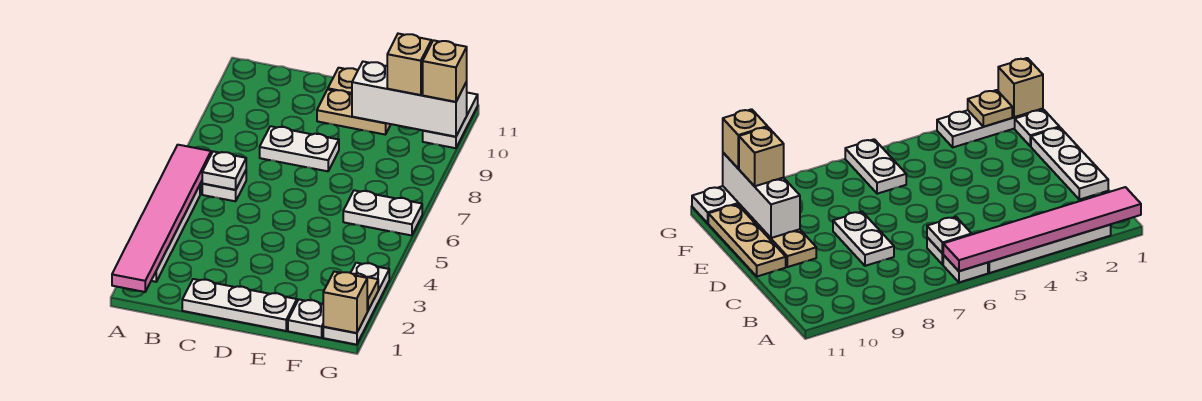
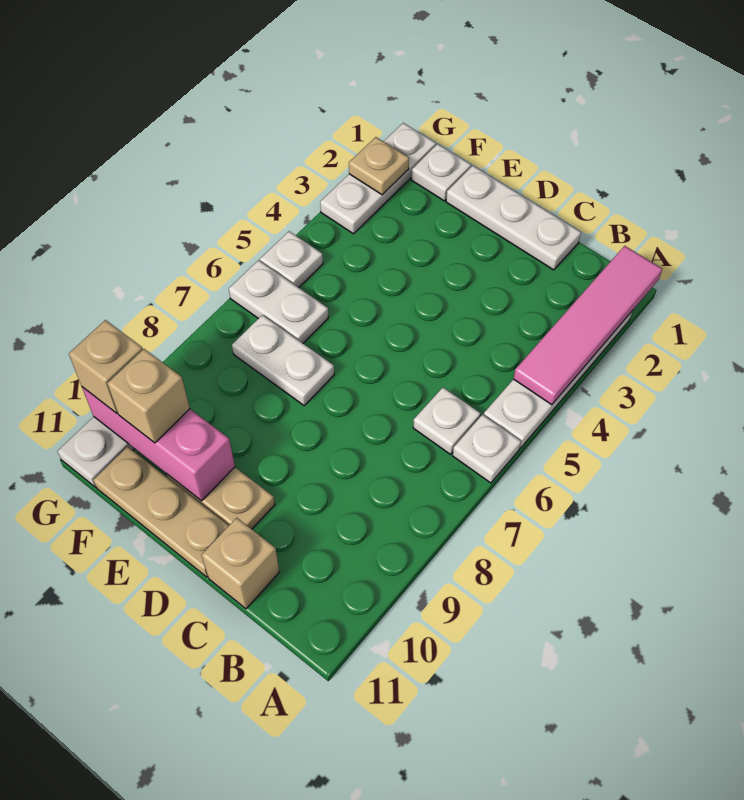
pink 1x6 tile [112,145,211,292] -> pink 1x4 tile [514,246,662,405]
white 1x1 plate [202,152,246,190] -> white 1x1 plate moved to [260,231,323,288]
white 1x2 plate [260,126,339,171] -> white 1x2 plate moved to [232,315,334,406]
white 1x3 brick [352,62,467,137] -> pink 1x3 brick [82,387,235,501]
tan 1x1 brick [323,272,367,333] -> tan 1x1 brick moved to [202,518,279,609]

